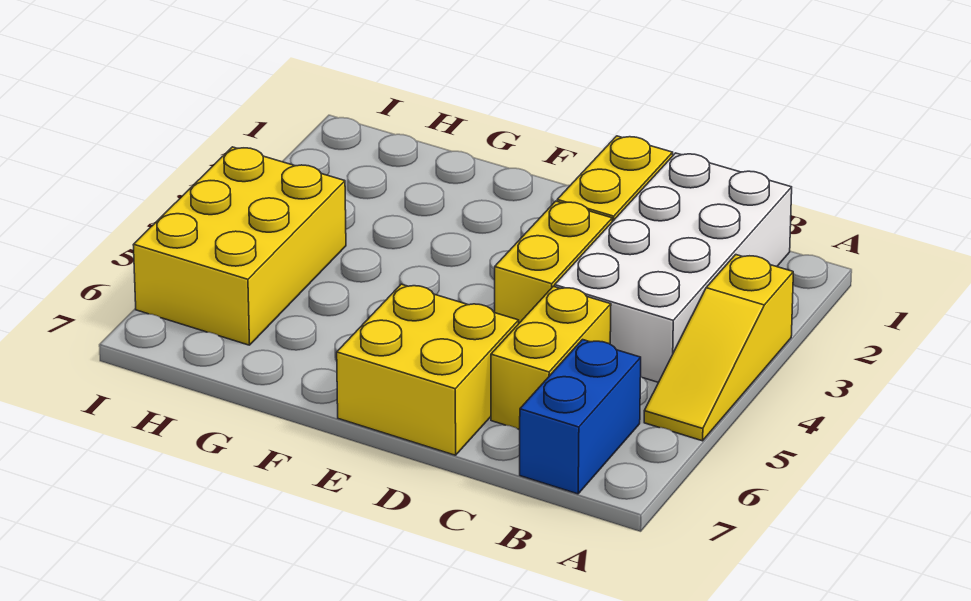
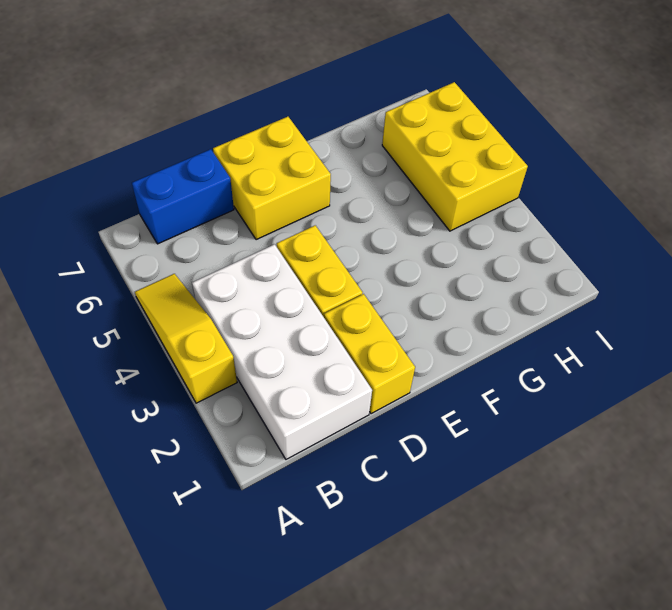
blue 1x2 brick [520,340,641,494] -> blue 1x2 brick turned to [132,149,234,244]
yellow 1x2 brick [491,286,611,430] -> none

